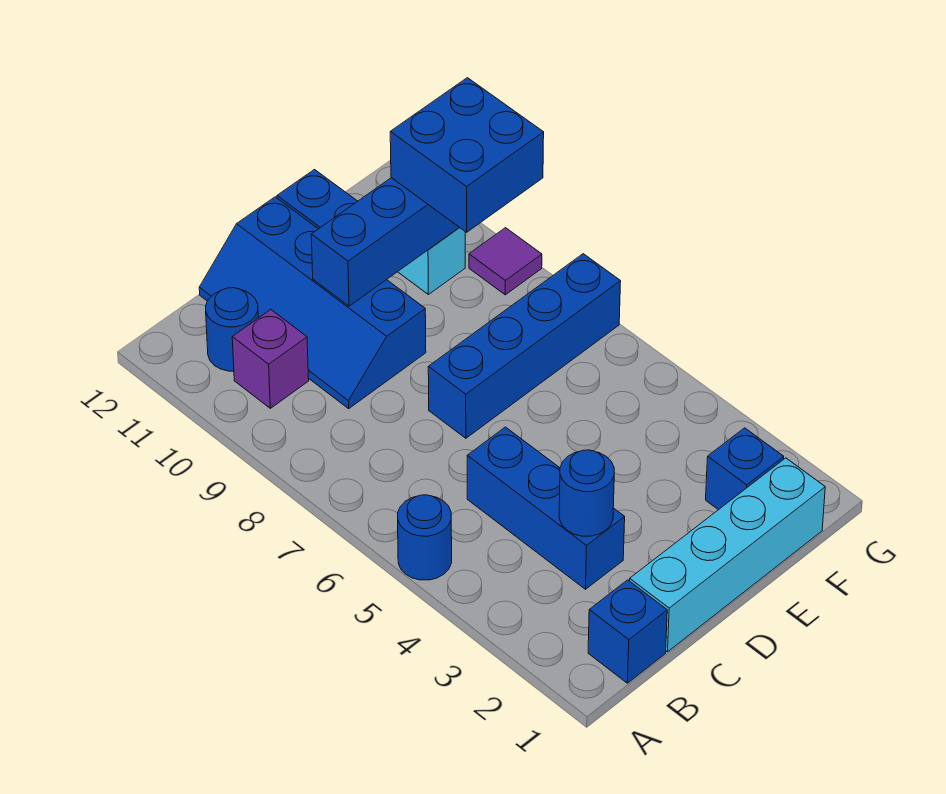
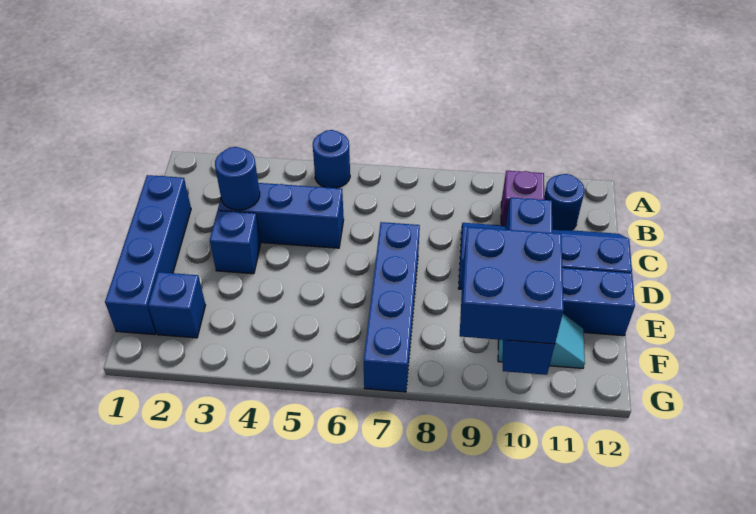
blue 1x1 brick [588,580,667,683] -> blue 1x1 brick moved to [210,211,261,274]
cyan 1x4 brick [630,458,825,652] -> blue 1x4 brick [105,175,191,335]
purple 1x1 tile [469,228,542,295] -> none

